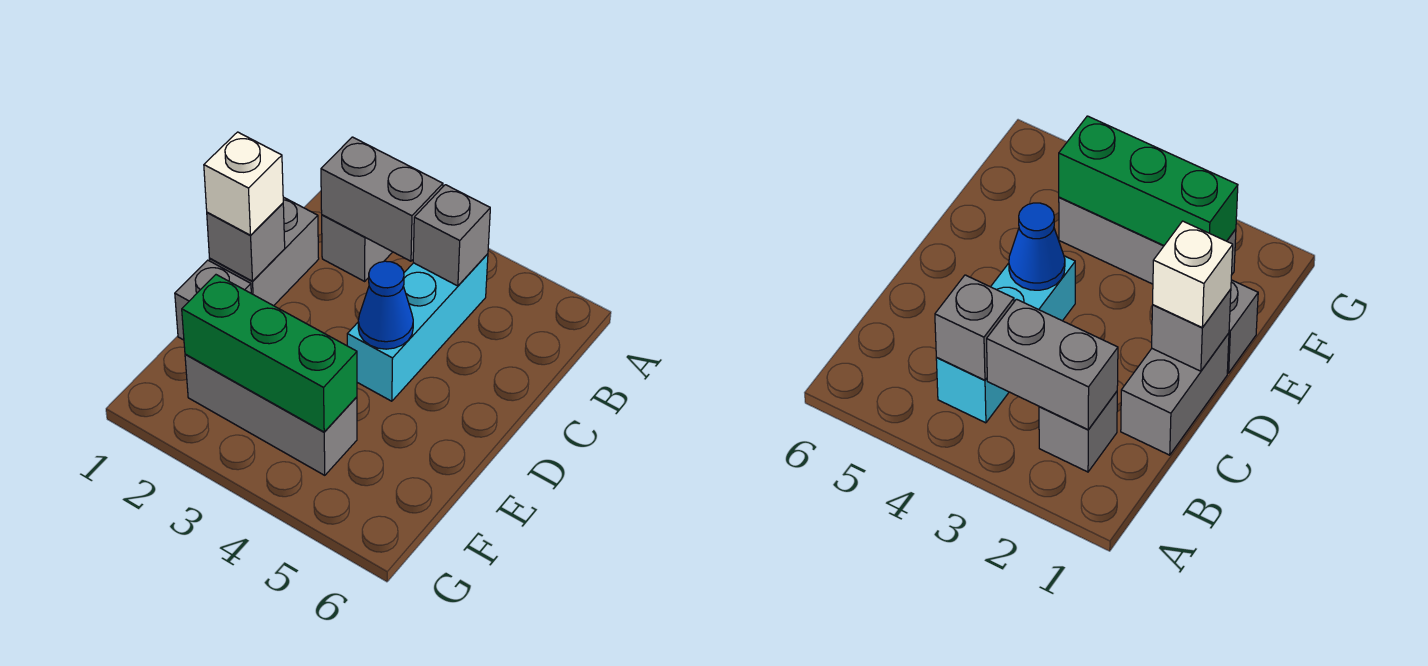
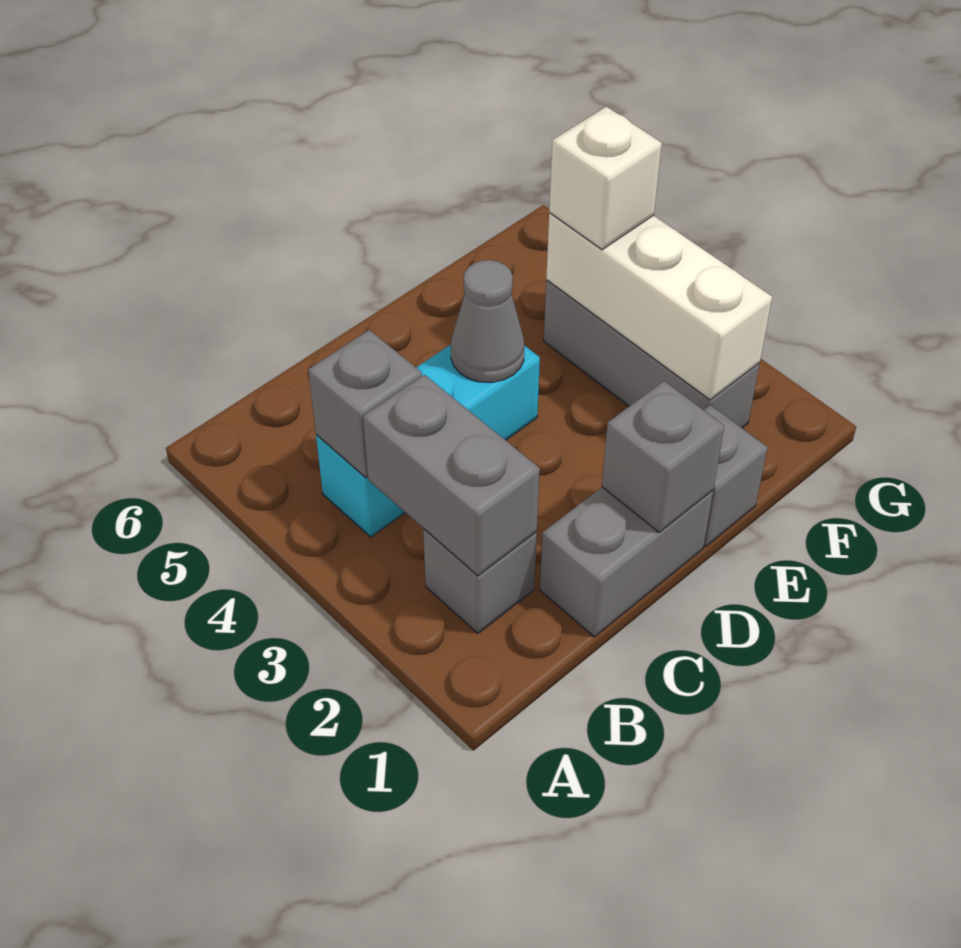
white 1x1 brick [204,132,283,235] -> white 1x1 brick moved to [549,107,662,250]
blue 1x1 cone [358,261,413,349] -> grey 1x1 cone [451,260,525,382]
green 1x3 brick [182,275,357,432] -> white 1x3 brick [546,213,772,400]

